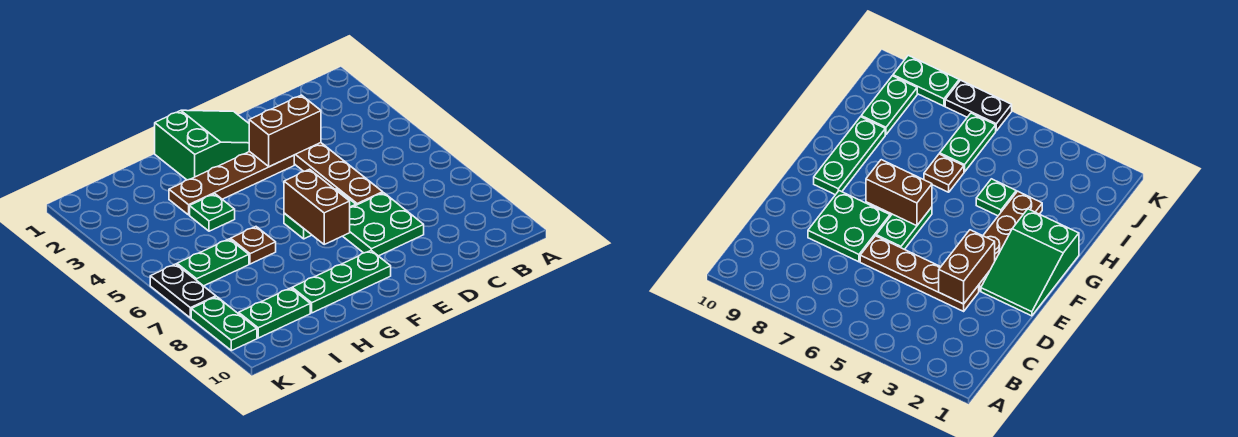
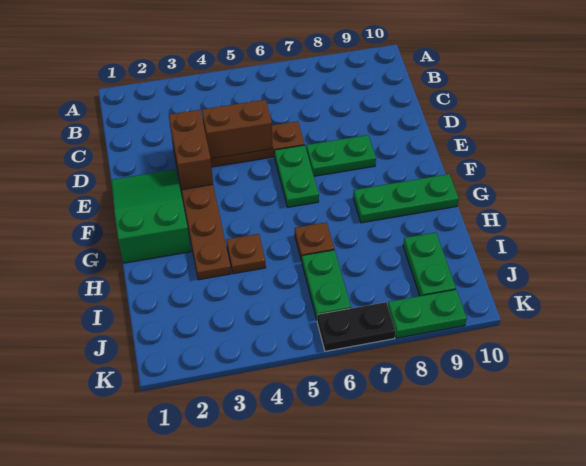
green 2x2 plate [343,193,424,256] -> green 1x2 plate [306,135,376,176]
brown 1x2 brick [284,169,350,244] -> brown 1x2 brick moved to [202,100,273,159]
green 1x3 plate [292,251,391,313] -> green 1x3 plate turned to [353,174,459,223]
green 1x1 plate [190,194,235,231] -> brown 1x1 plate [227,234,266,274]

